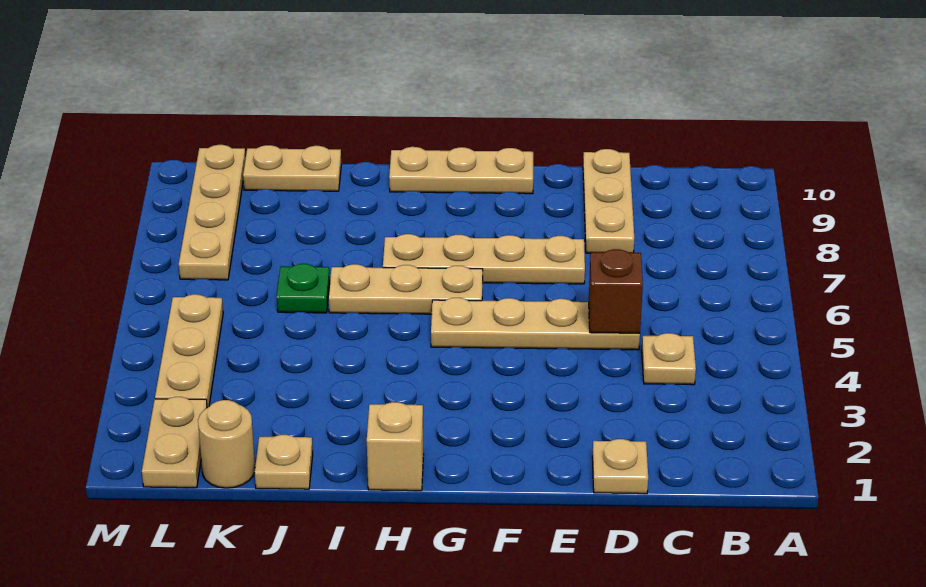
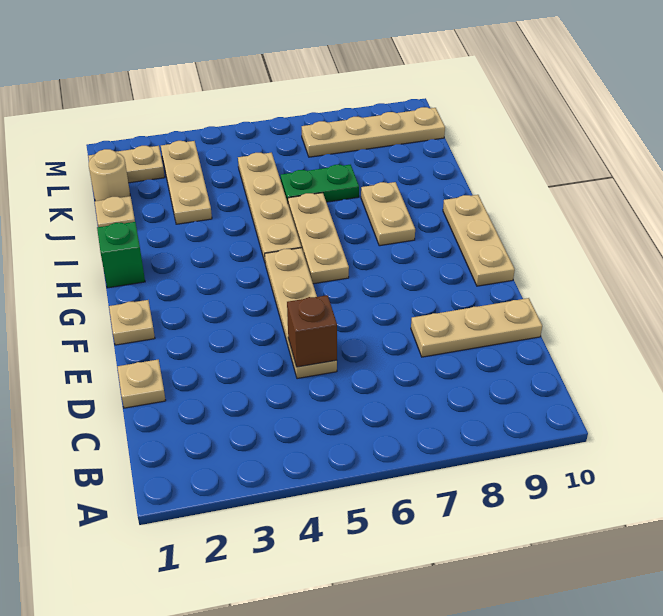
tan 1x1 plate [642,333,696,385] -> tan 1x1 plate moved to [109,300,155,345]
tan 1x4 plate [383,234,585,284] -> tan 1x4 plate moved to [238,153,301,262]
tan 1x1 brick [367,402,424,491] -> green 1x1 brick [97,222,145,288]
green 1x1 plate [277,264,330,313] -> green 1x2 plate [281,165,359,202]
tan 1x2 plate [243,145,341,191] -> tan 1x2 plate moved to [361,182,415,246]
tan 1x3 plate [155,294,223,408] -> tan 1x3 plate turned to [161,141,212,224]

